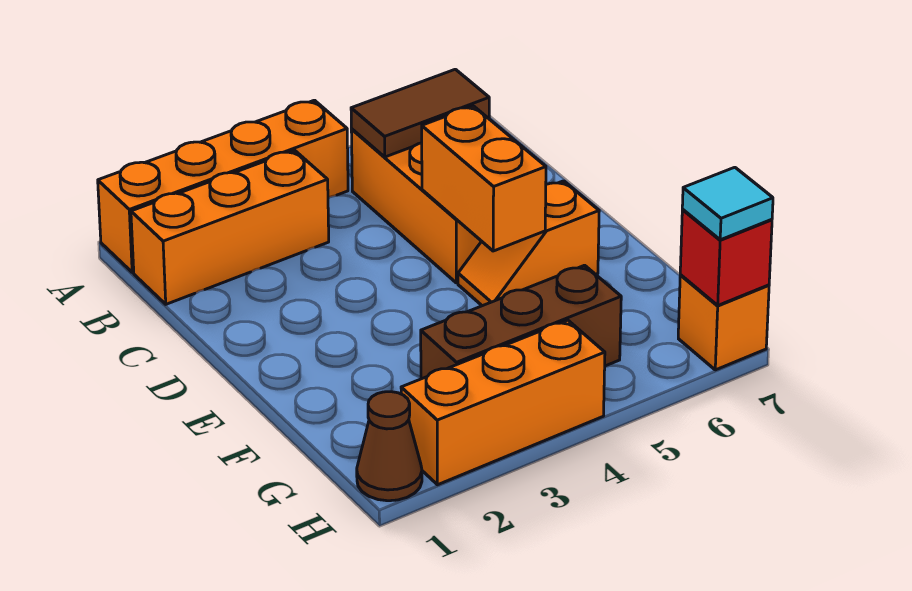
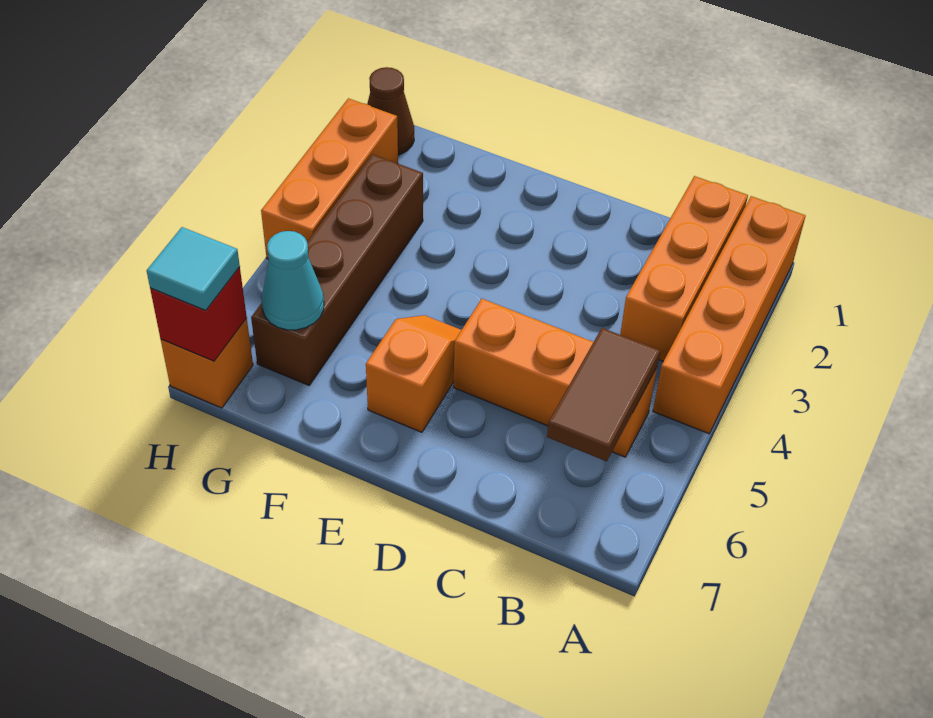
orange 1x2 brick [422,106,546,251] -> none
brown 1x3 brick [421,265,621,379] -> brown 1x4 brick [251,154,423,385]
none -> cyan 1x1 cone [262,231,324,330]

